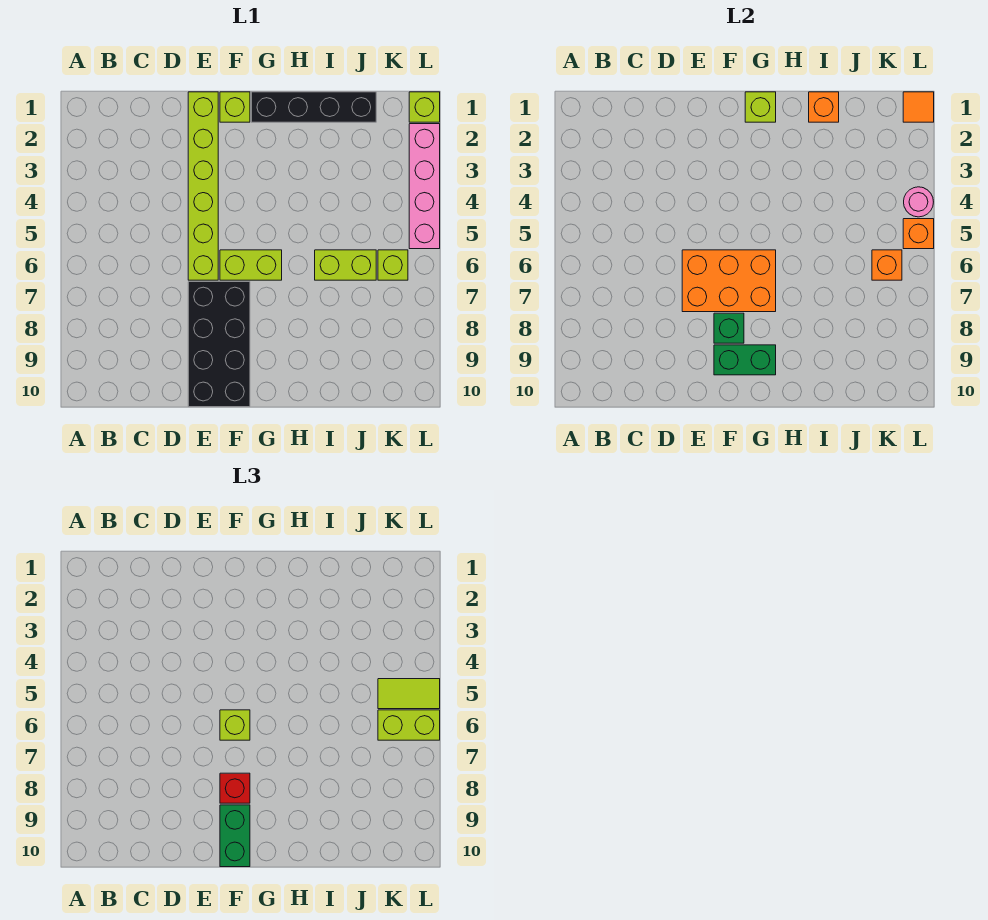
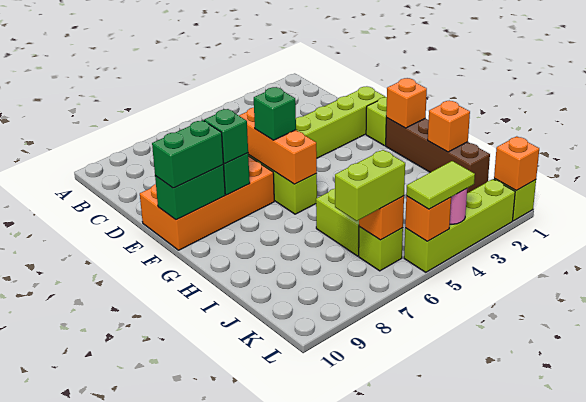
orange 2x3 brick [682,250,776,312] -> orange 1x3 brick [239,108,317,184]
black 2x4 brick [188,282,250,407] -> orange 2x4 brick [140,156,274,250]
lime 1x1 brick [220,710,250,740] -> green 1x1 brick [254,87,296,140]
red 1x1 brick [220,773,250,803] -> green 1x1 brick [204,109,248,164]
green 1x2 brick [714,345,776,375] -> green 1x2 brick turned to [155,165,225,220]
black 1x4 brick [251,92,376,122] -> brown 1x4 brick [386,118,490,193]
lime 1x1 brick [745,92,776,122] -> orange 1x1 brick [386,78,427,128]
lime 1x2 tile [378,679,440,709] -> lime 1x2 tile turned to [406,161,475,209]
lime 1x2 brick [378,710,440,740] -> lime 1x2 brick turned to [335,150,405,221]
orange 1x1 tile [903,92,934,122] -> orange 1x1 brick [494,136,539,191]
pink 1x4 brick [409,124,440,249] -> lime 1x4 brick [404,179,515,272]

